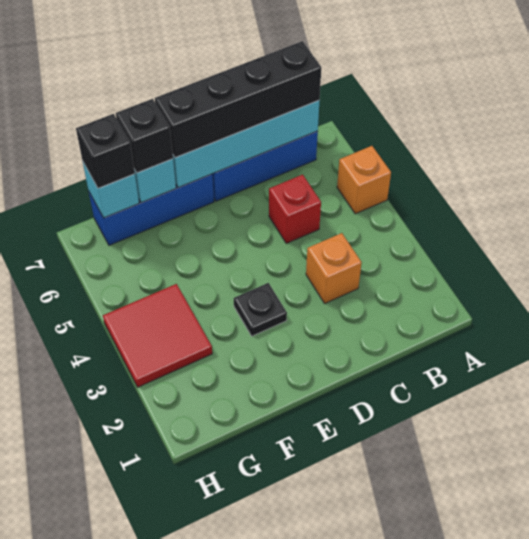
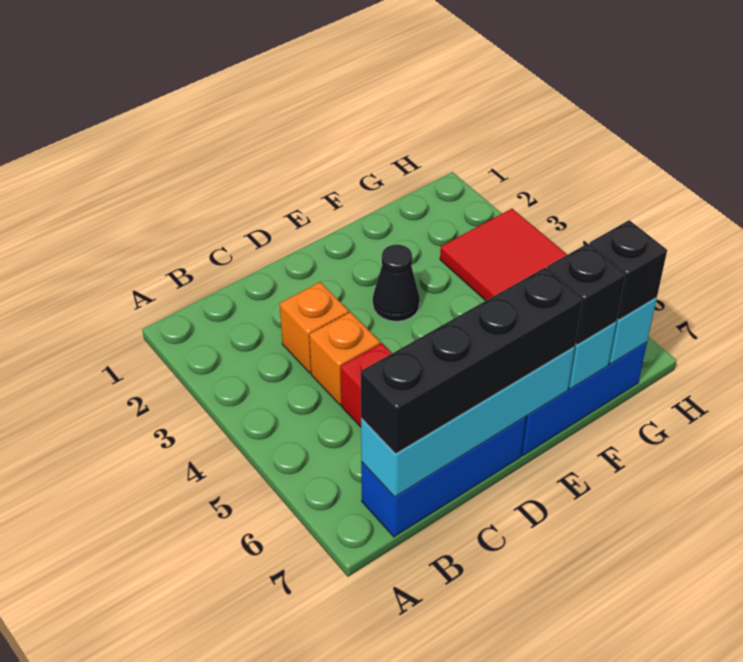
orange 1x1 brick [337,146,391,214] -> orange 1x1 brick moved to [309,312,380,405]
black 1x1 plate [234,283,287,336] -> black 1x1 cone [373,245,420,321]

